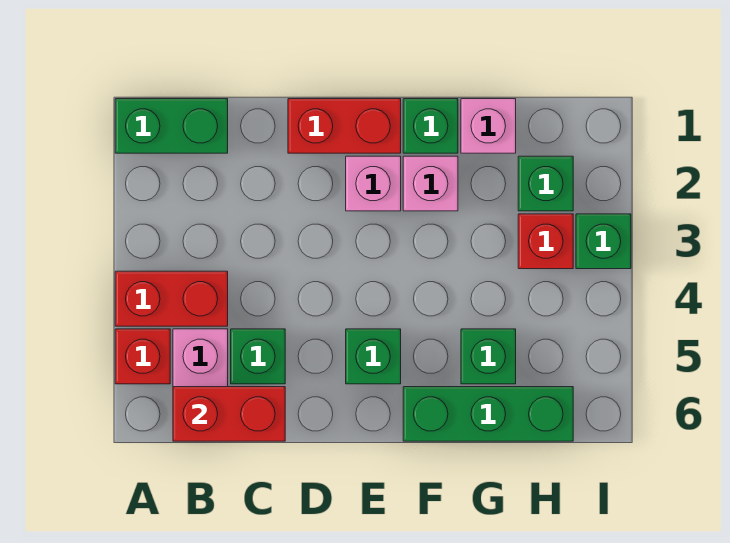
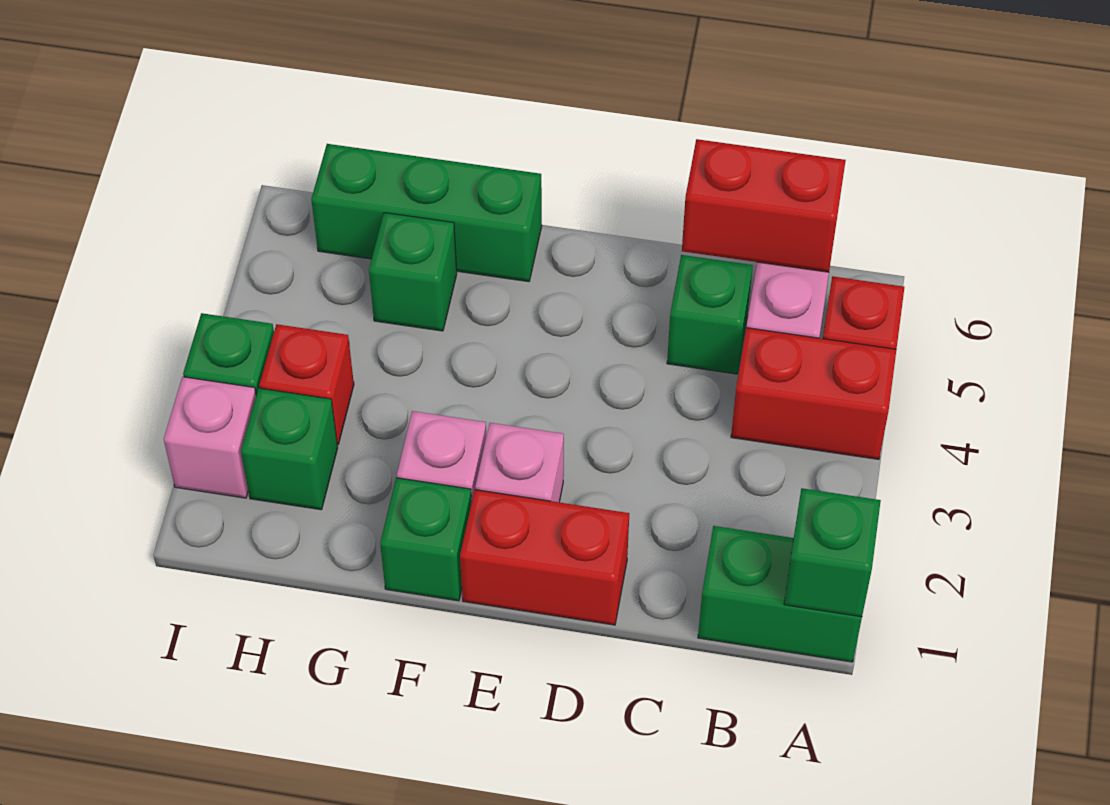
green 1x1 brick [346,329,401,384] -> green 1x1 brick moved to [784,488,881,617]
pink 1x1 brick [461,99,516,153] -> pink 1x1 brick moved to [164,377,256,498]

